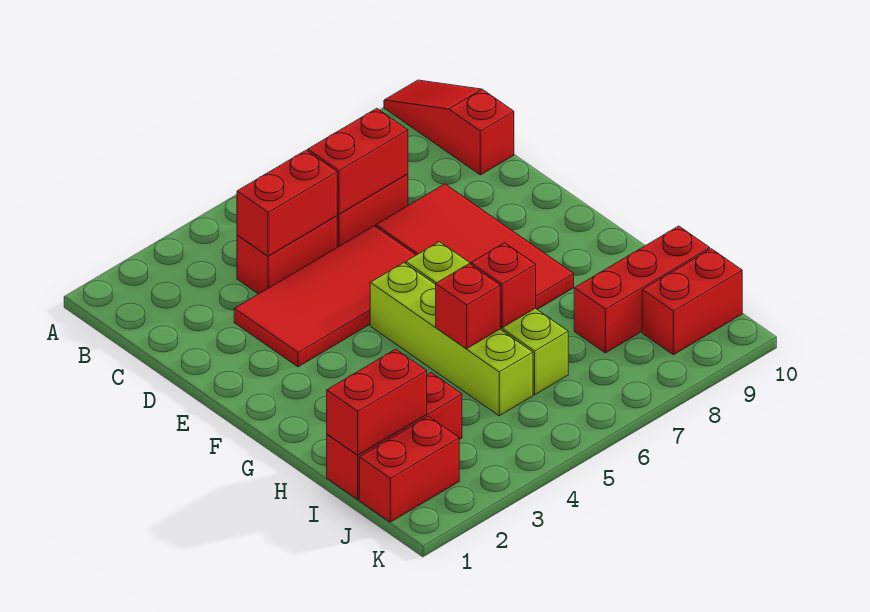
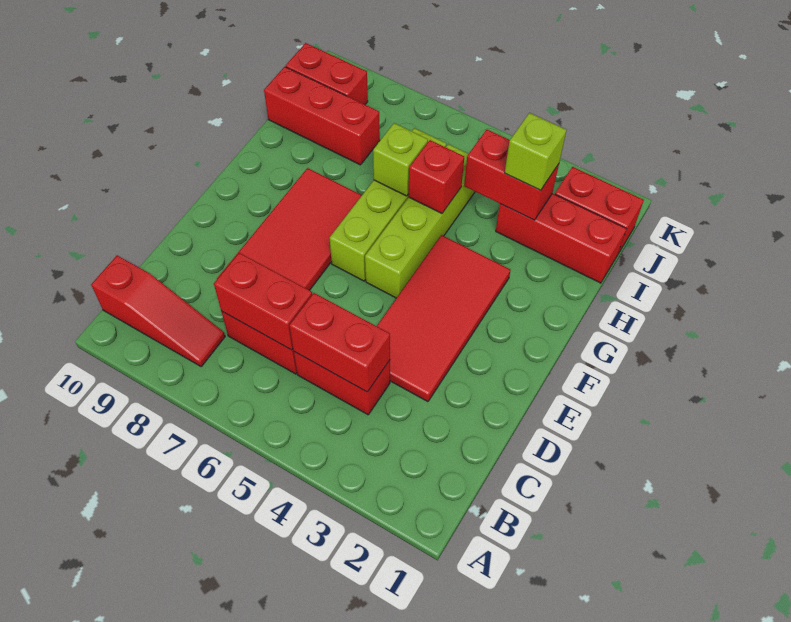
red 1x3 slope [384,80,514,175] -> red 1x3 slope turned to [91,255,225,367]
red 2x4 tile [234,226,416,367] -> red 2x4 tile turned to [377,235,511,402]
red 1x1 brick [471,243,536,328] -> lime 1x1 brick [373,123,428,196]
red 1x2 brick [327,349,427,455] -> red 1x2 brick moved to [464,130,559,220]
none -> lime 1x1 brick [505,113,566,190]

